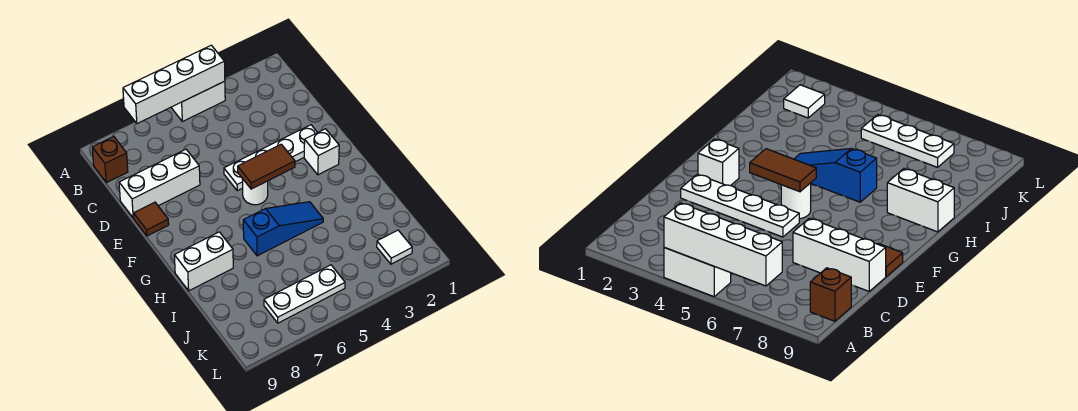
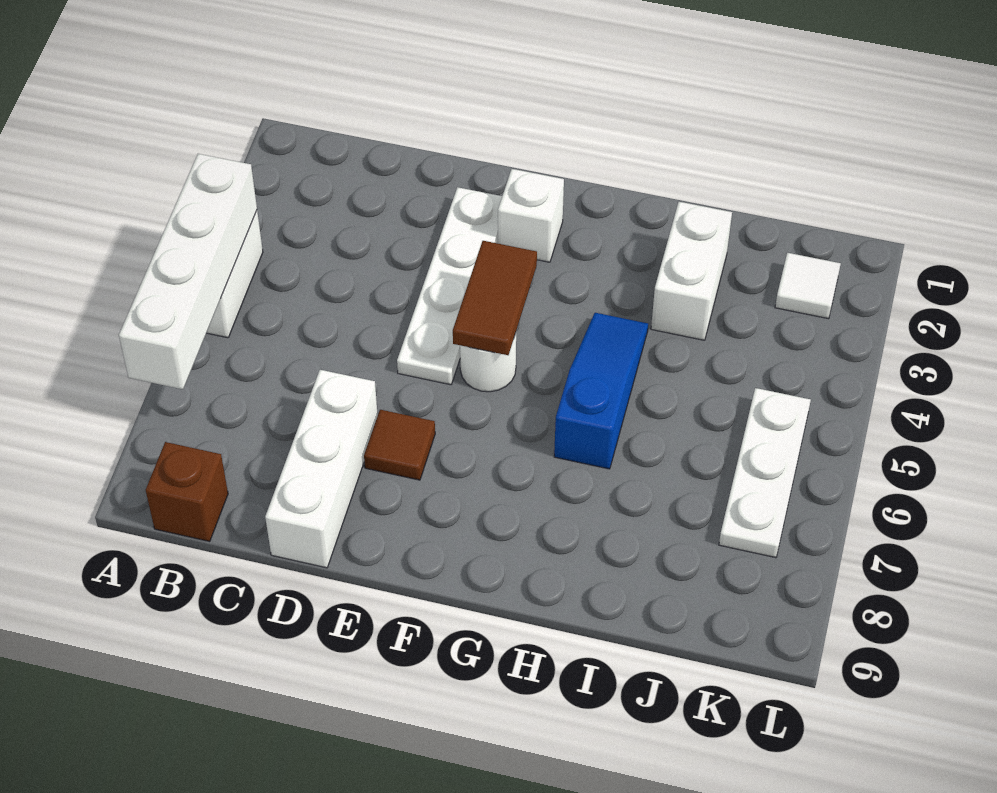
brown 1x1 tile [134,202,169,236] -> brown 1x1 tile moved to [364,410,435,480]
white 1x2 brick [174,232,233,291] -> white 1x2 brick moved to [651,202,732,340]

